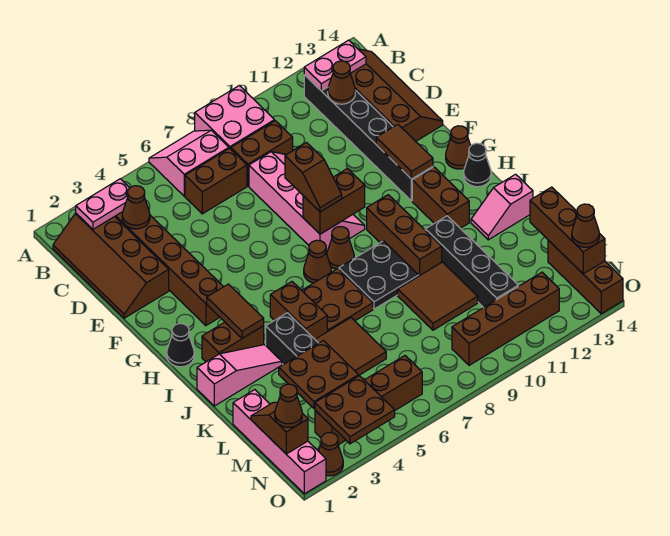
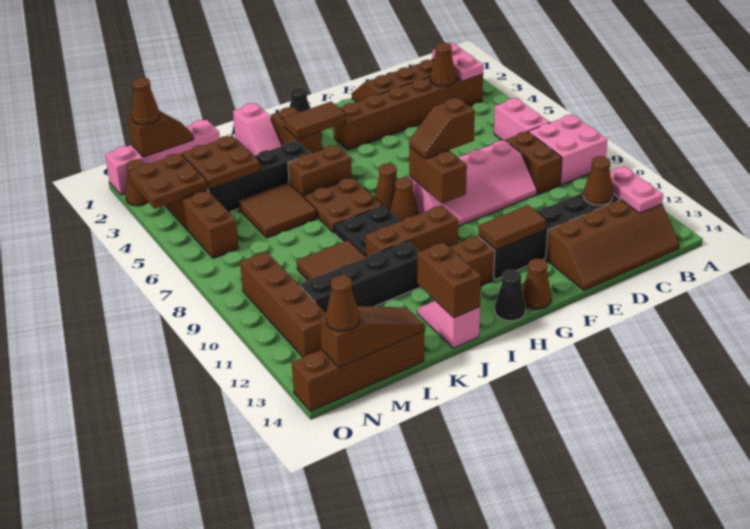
brown 1x2 brick [185,148,247,214] -> brown 1x2 brick moved to [417,242,481,318]
pink 1x3 slope [197,345,282,406] -> pink 1x2 slope [233,103,282,156]
brown 1x3 brick [530,187,605,274] -> brown 1x3 slope [320,306,425,367]
brown 1x3 brick [548,240,623,314] -> brown 1x4 brick [292,331,425,411]

